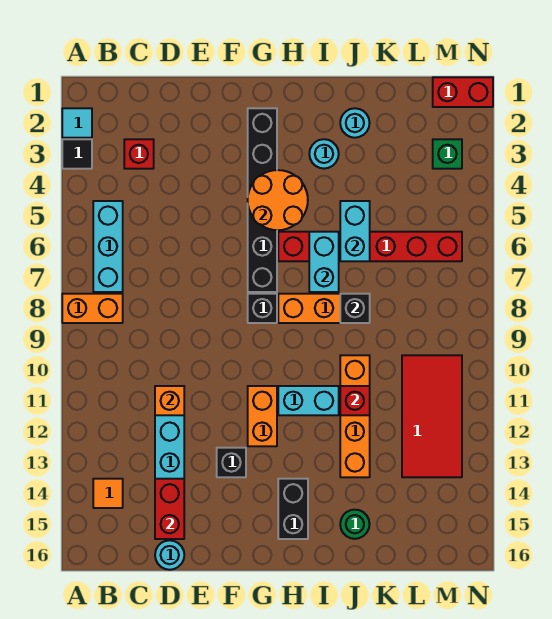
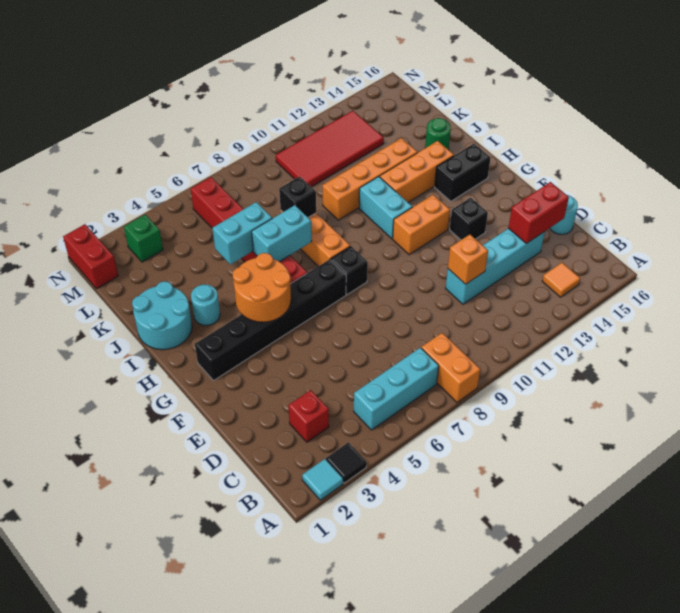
none -> orange 1x3 brick [380,141,454,202]
cyan 1x1 round brick [340,108,370,138] -> cyan 2x2 round brick [132,281,192,350]
red 1x1 brick [340,386,370,415] -> none

